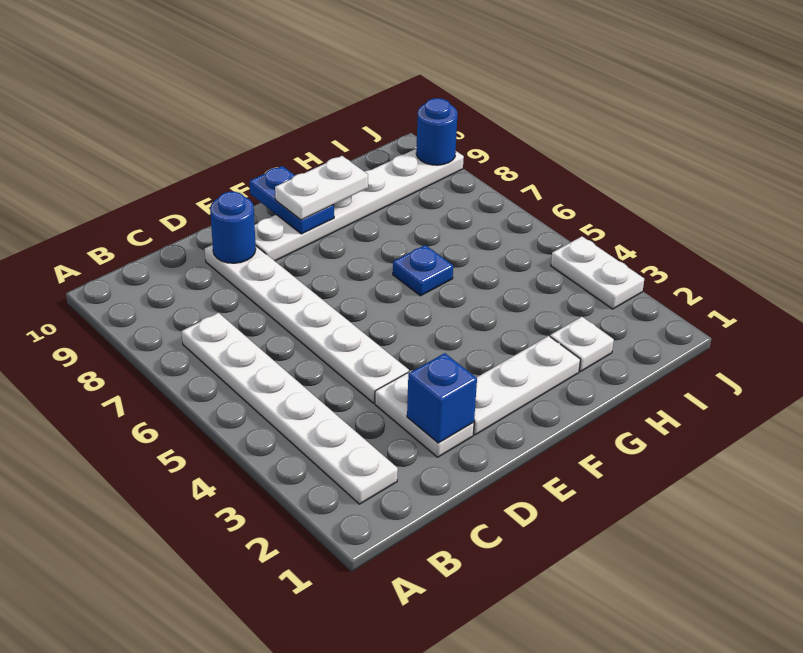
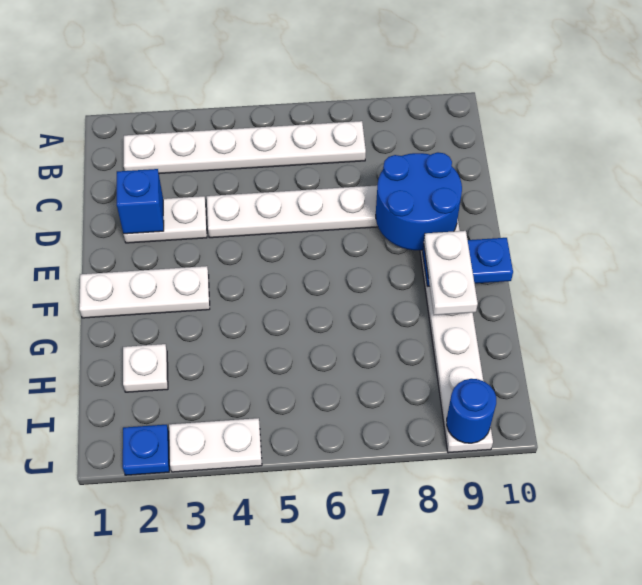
blue 1x1 round brick [210,192,256,263] -> blue 2x2 round brick [376,152,462,250]
white 1x3 plate [473,336,580,435] -> white 1x3 plate turned to [79,266,210,318]
blue 1x1 plate [393,245,453,296] -> blue 1x1 plate moved to [123,425,169,475]

